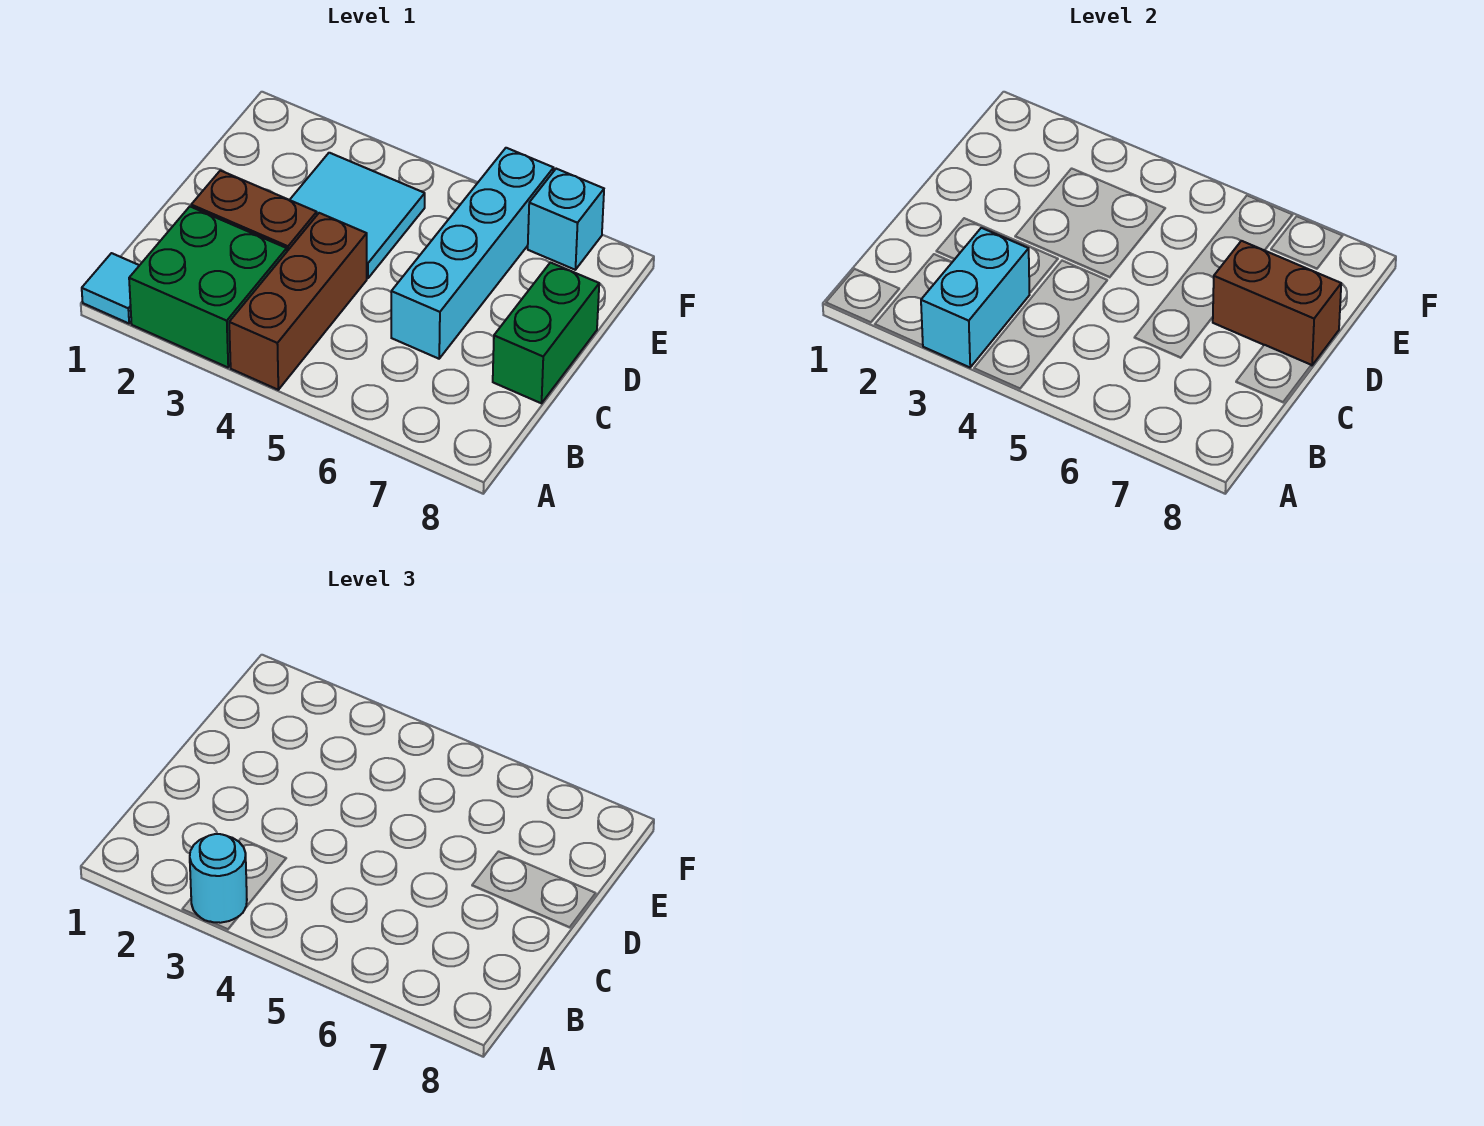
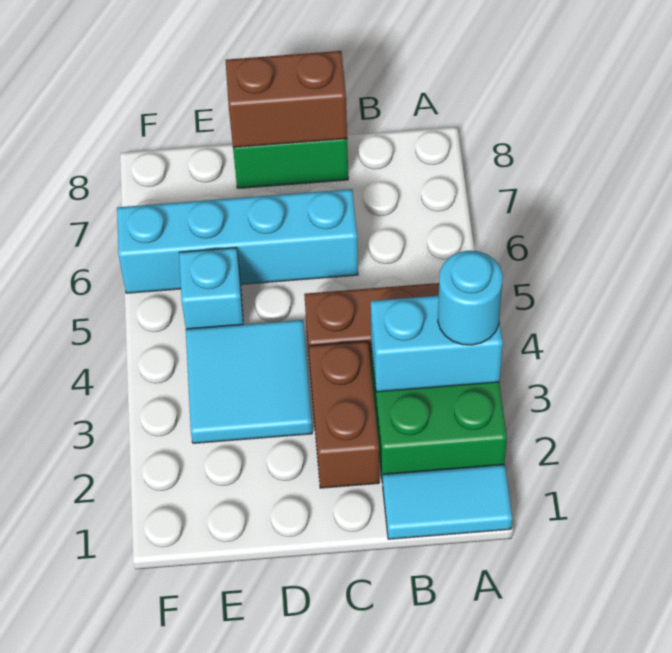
cyan 1x1 tile [82,253,139,323] -> cyan 1x2 tile [383,465,512,539]
brown 1x2 brick [1213,241,1341,365] -> brown 1x2 brick turned to [226,51,347,147]
cyan 1x1 brick [528,169,604,270] -> cyan 1x1 brick moved to [179,248,243,329]

